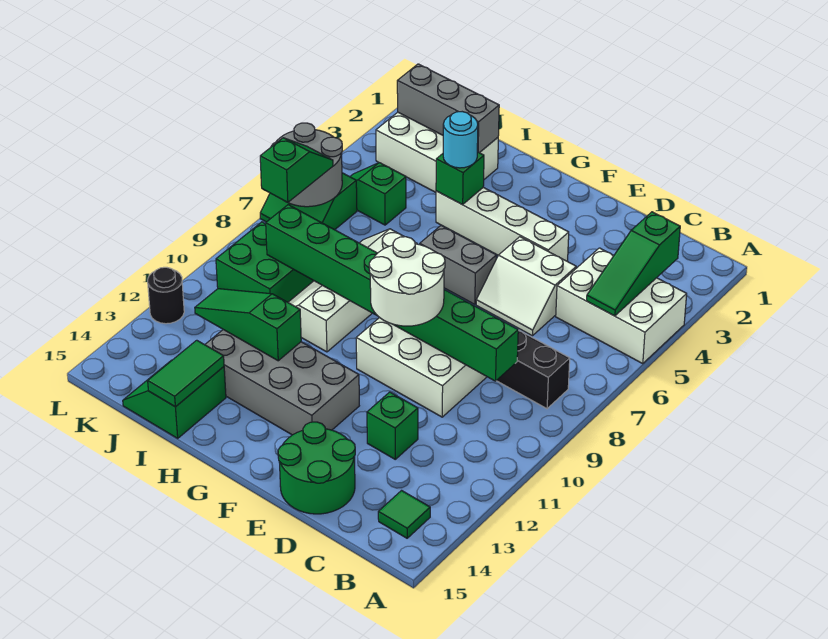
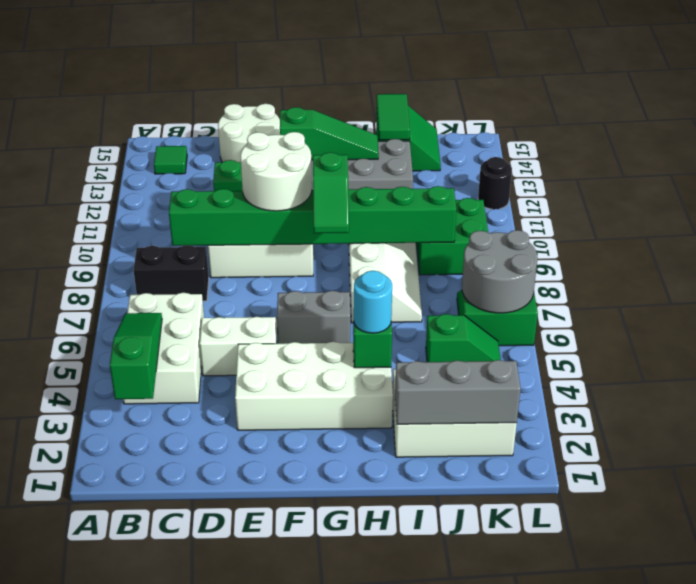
white 2x3 brick [556,248,687,364] -> white 2x3 brick turned to [123,293,204,404]
green 2x2 round brick [278,422,355,514] -> white 2x2 round brick [218,104,280,162]
white 1x4 brick [436,187,569,261] -> white 2x4 brick [235,342,393,430]
green 1x3 slope [195,289,301,361] -> green 1x3 slope moved to [280,107,379,160]
green 1x2 slope [260,138,333,202] -> green 1x2 slope moved to [313,153,349,233]

